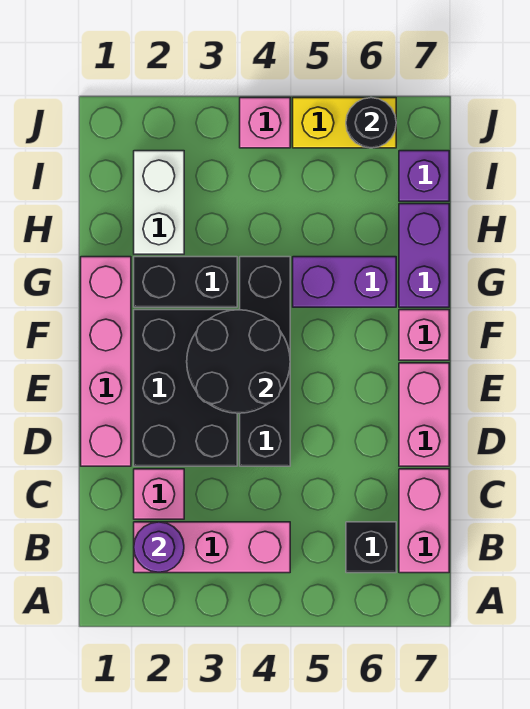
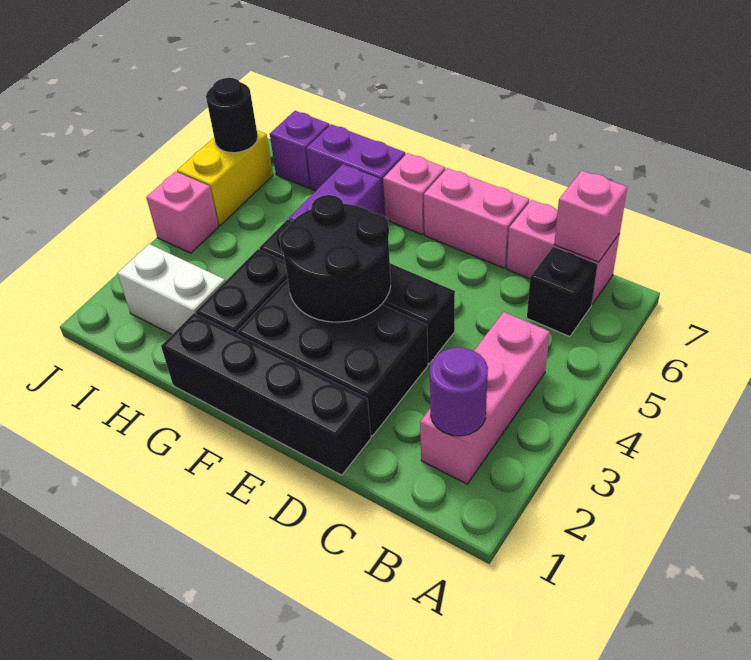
pink 1x1 brick [134,469,184,519] -> pink 1x1 brick moved to [554,171,627,262]
pink 1x4 brick [81,257,131,466] -> black 1x4 brick [161,313,371,475]

